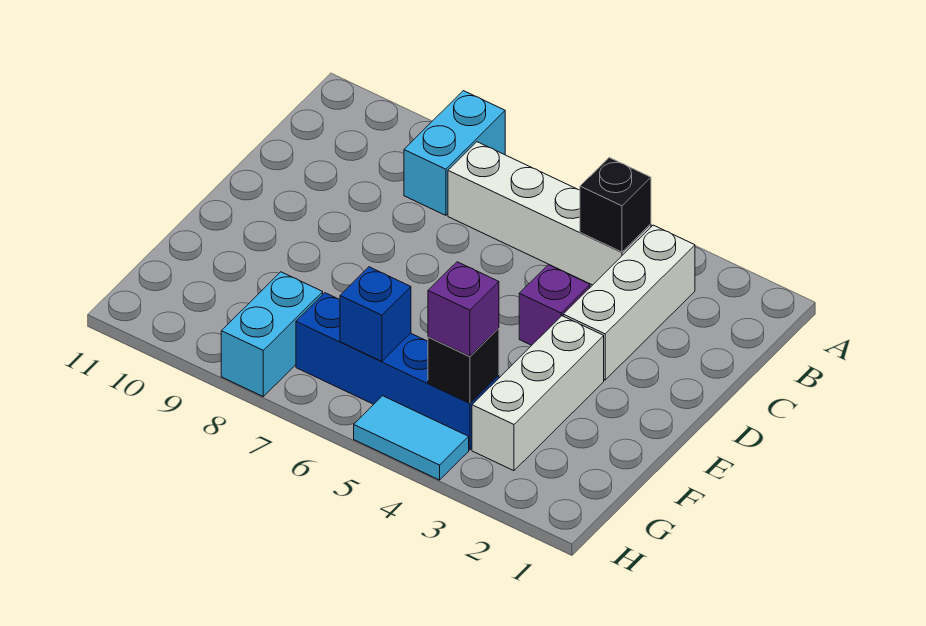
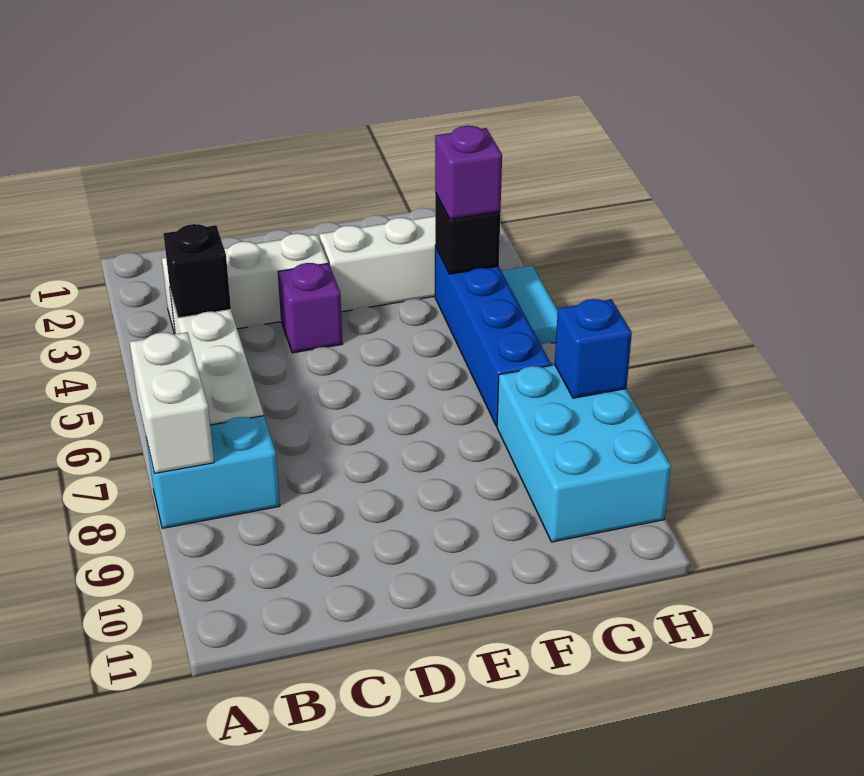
none -> white 1x2 brick [130,332,214,473]
blue 1x1 brick [340,267,411,361] -> blue 1x1 brick moved to [555,299,632,398]
cyan 1x2 brick [221,272,323,396] -> cyan 2x3 brick [497,365,671,542]

